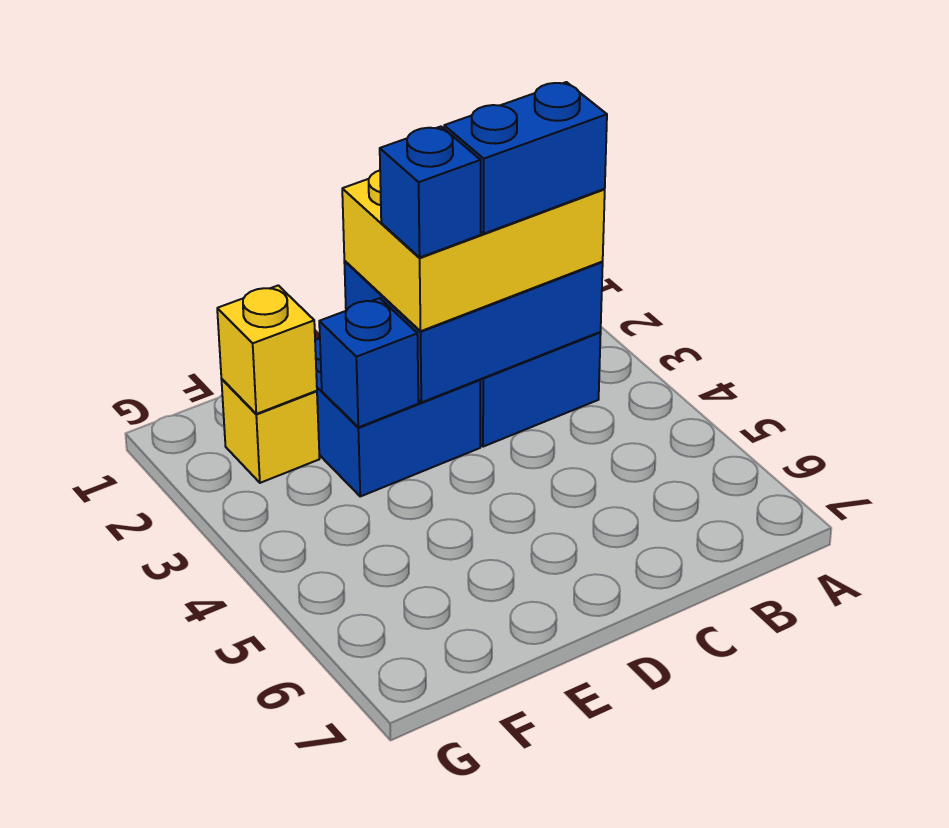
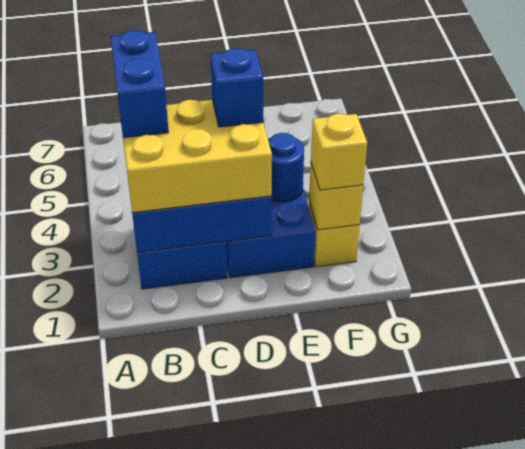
blue 1x2 brick [444,82,607,234] -> blue 1x2 brick turned to [110,30,169,138]
blue 1x1 brick [319,298,418,427] -> blue 1x1 round brick [268,133,304,202]
none -> yellow 1x1 brick [311,114,367,190]

